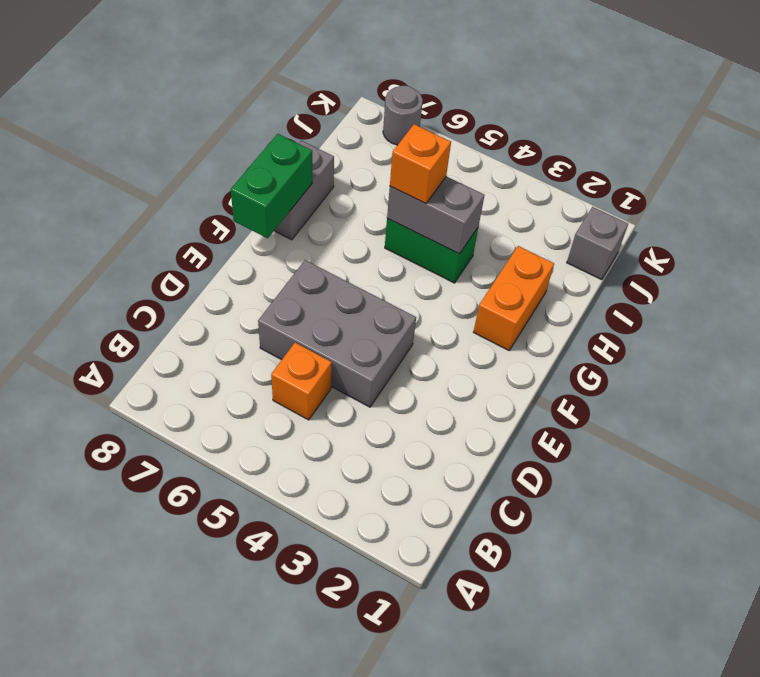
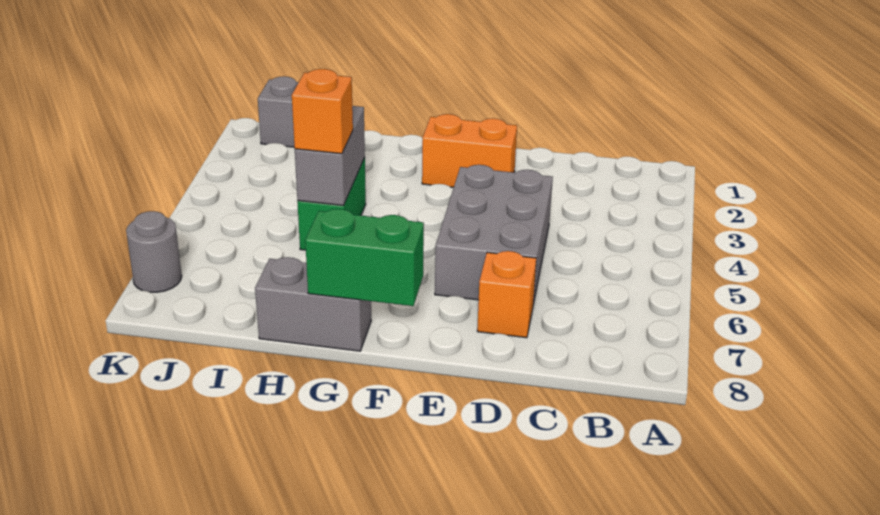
orange 1x1 brick [271,343,332,420] -> orange 1x1 brick moved to [477,251,536,338]
orange 1x2 brick [474,246,554,350] -> orange 1x2 brick moved to [422,114,517,187]

